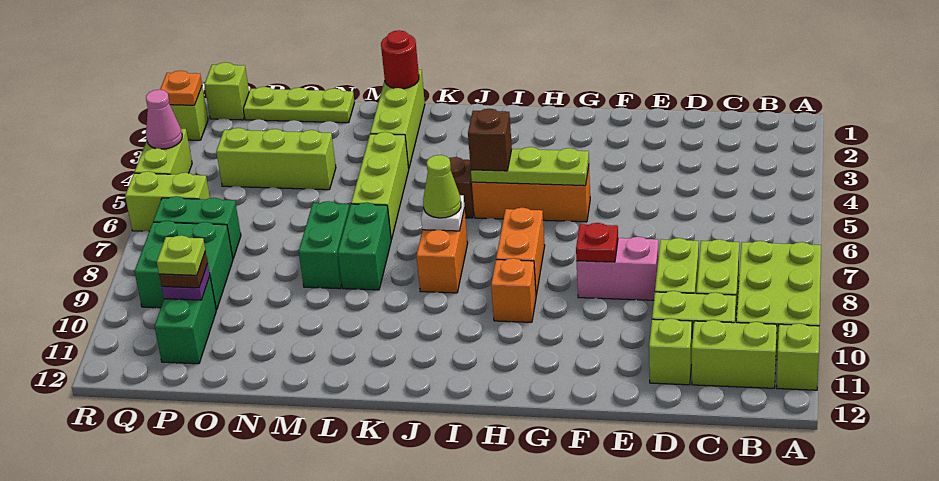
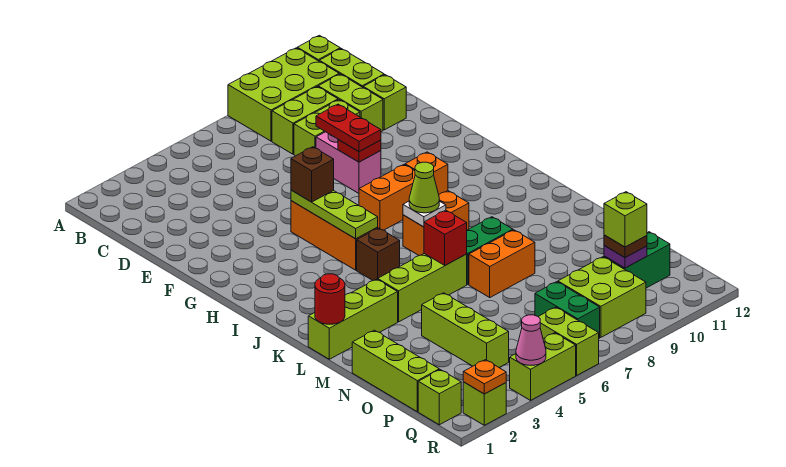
none -> red 1x2 plate [316,104,381,152]
brown 1x1 brick [468,109,512,171] -> brown 1x1 brick moved to [291,147,334,202]
none -> red 1x1 brick [424,210,467,265]
green 1x2 brick [299,201,350,289] -> orange 1x2 brick [469,230,535,297]
lime 1x3 plate [243,87,355,123] -> lime 1x3 brick [352,330,439,412]
green 2x2 brick [134,221,233,310] -> lime 2x2 brick [558,257,646,337]
lime 1x1 plate [157,235,205,275] -> lime 1x1 brick [604,192,647,247]

